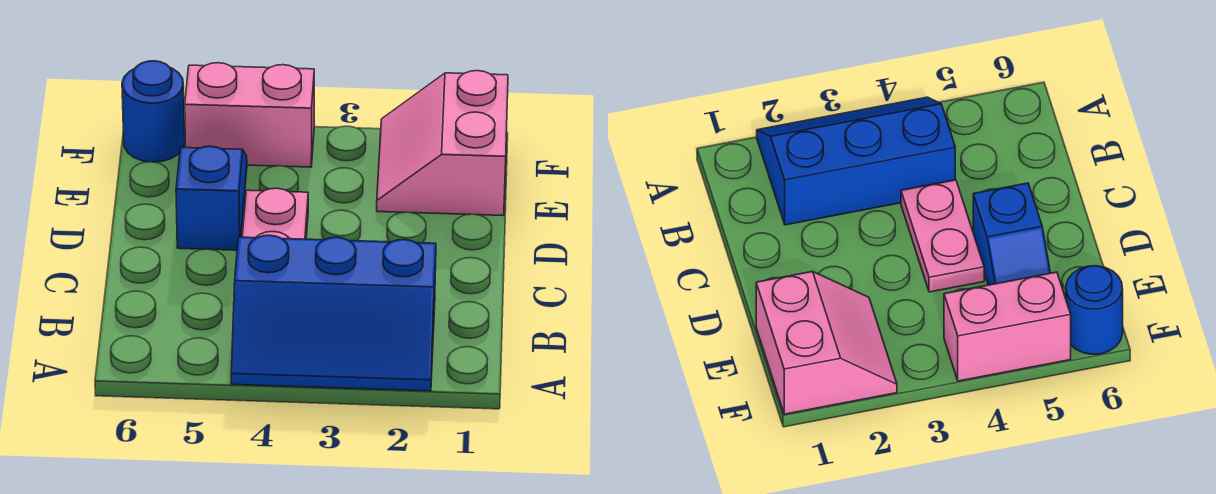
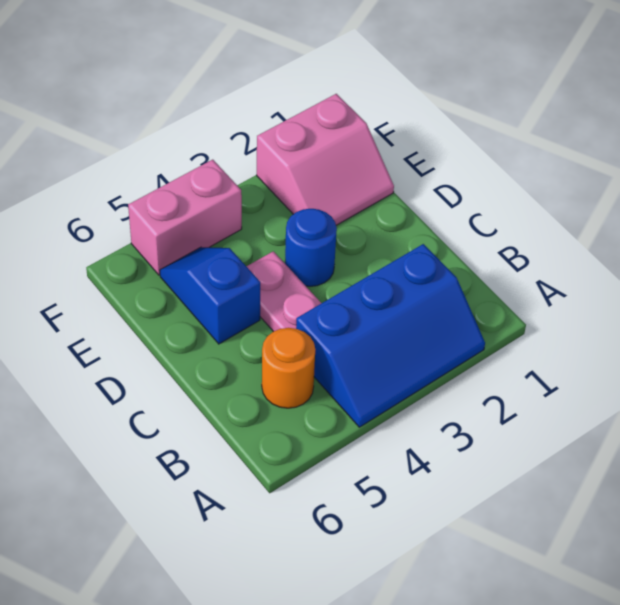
none -> orange 1x1 round brick [262,328,315,408]
pink 2x2 slope [377,71,508,215] -> pink 2x2 slope turned to [257,94,394,225]
blue 1x1 round brick [122,61,185,162] -> blue 1x1 round brick moved to [285,209,337,286]

